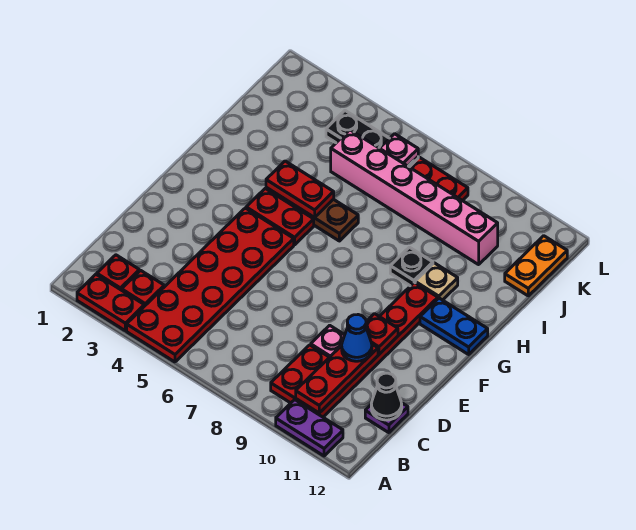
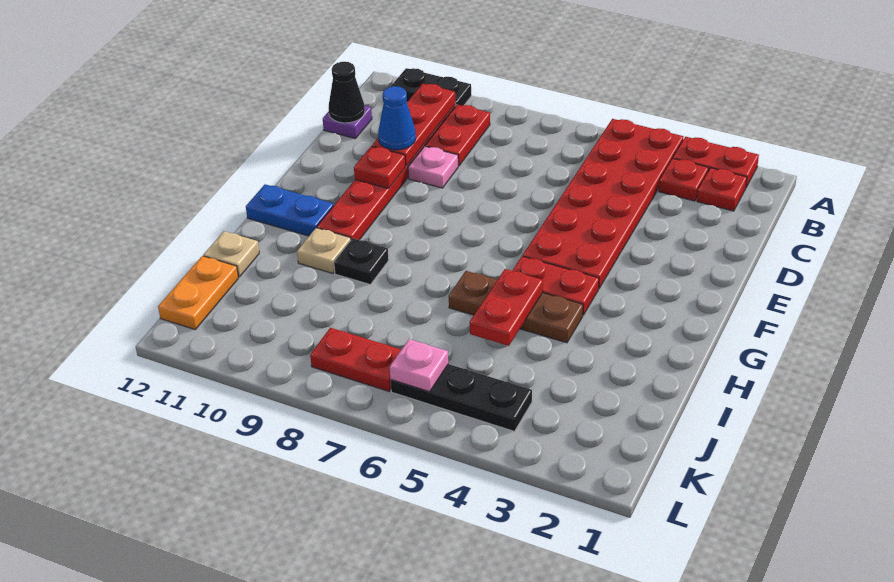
purple 1x2 plate [276,400,343,456] -> black 1x2 plate [391,68,471,106]
red 1x2 plate [266,161,334,217] -> red 1x2 plate turned to [470,269,543,346]
none -> tan 1x1 plate [203,231,259,277]
pink 1x6 brick [331,130,498,265] -> none

